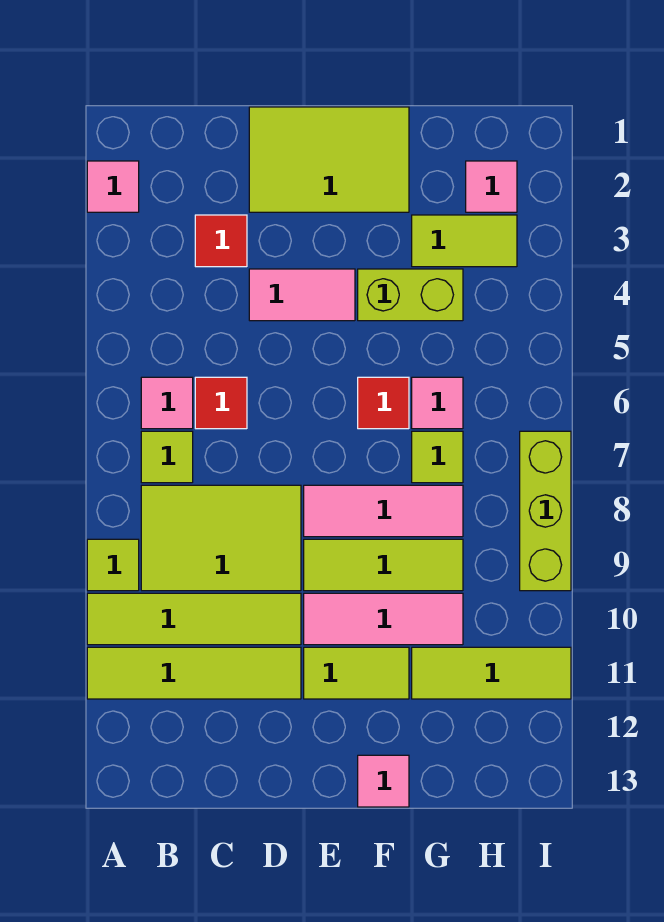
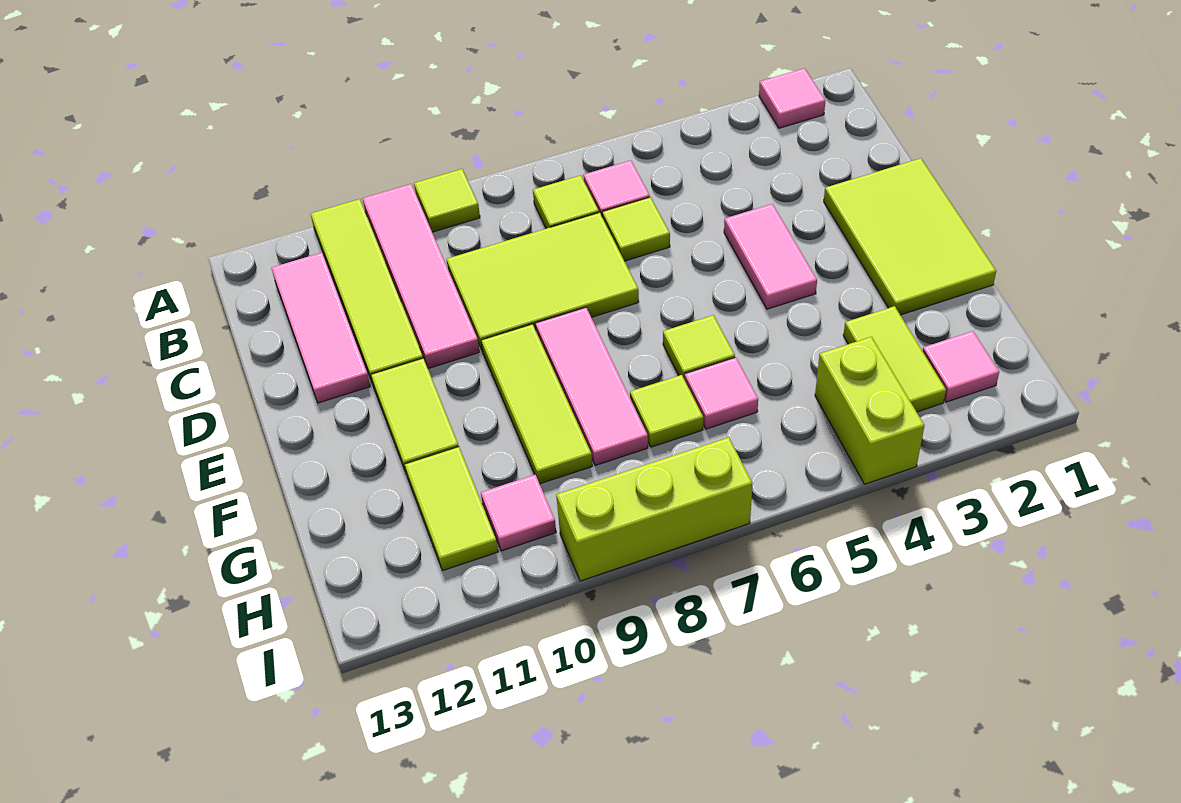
lime 1x4 tile [87,593,301,645] -> pink 1x4 tile [362,184,479,368]
lime 2x3 tile [141,485,301,591] -> lime 2x3 tile turned to [446,212,639,352]
red 1x1 tile [195,215,247,267] -> none
red 1x1 tile [195,377,247,429] -> lime 1x1 tile [602,197,670,261]
pink 1x3 tile [304,593,463,645] -> pink 1x3 tile moved to [272,253,370,403]
lime 1x2 brick [358,269,463,321] -> lime 1x2 brick moved to [815,337,925,484]
red 1x1 tile [358,377,409,429] -> lime 1x1 tile [663,315,735,379]
pink 1x1 tile [358,755,409,807] -> pink 1x1 tile moved to [481,475,556,551]
lime 1x3 tile [412,647,571,699] -> lime 1x2 tile [405,447,498,570]

